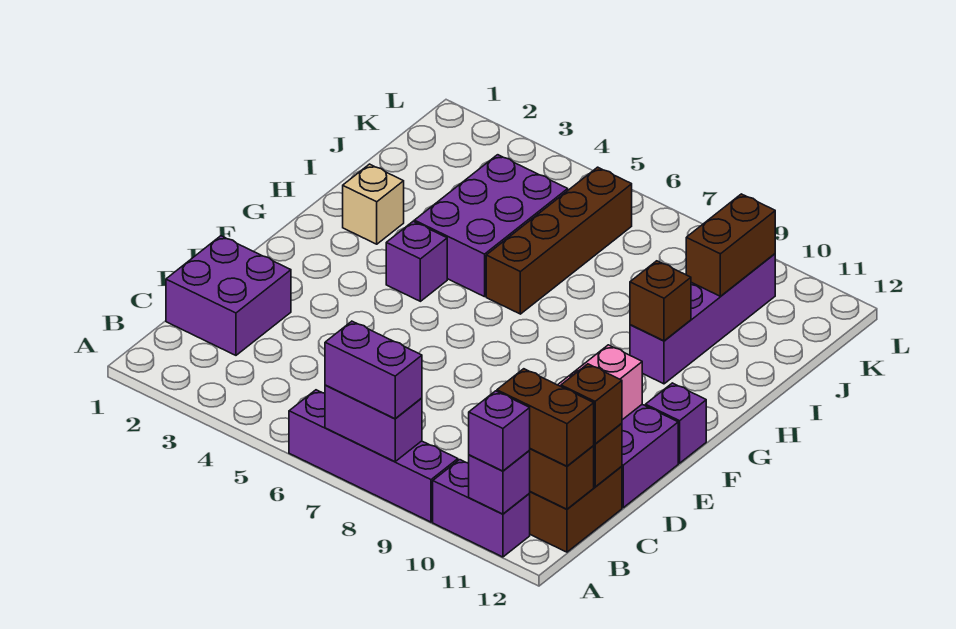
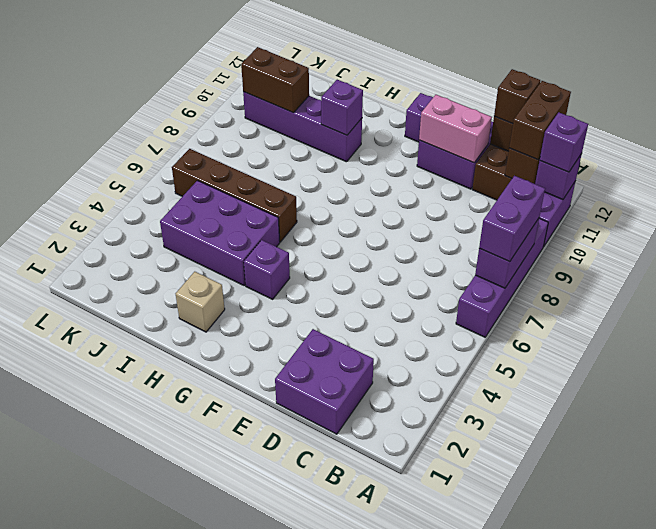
brown 1x1 brick [630,261,691,341] -> purple 1x1 brick [321,80,363,135]

